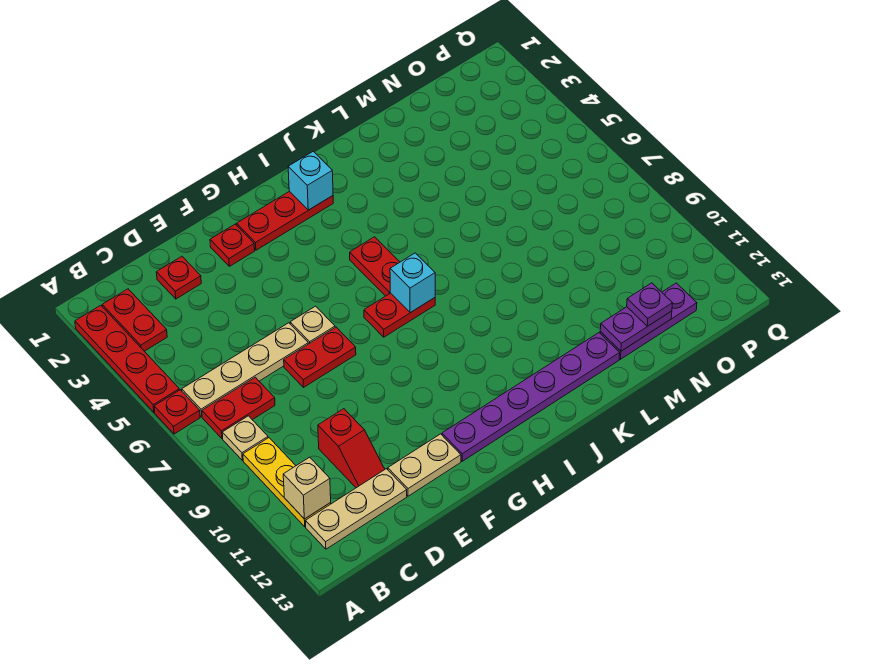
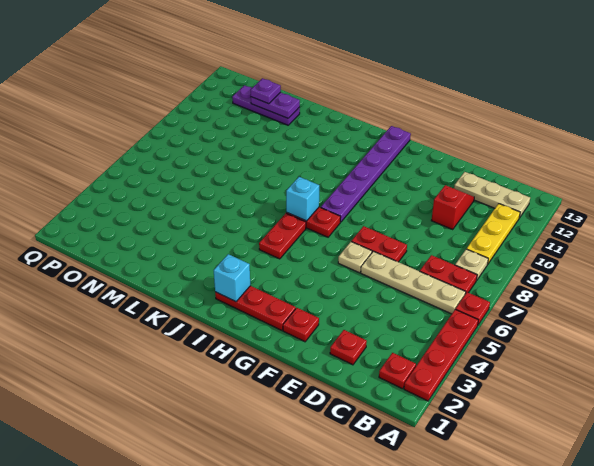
red 1x2 plate [102,289,167,351] -> red 1x1 plate [379,353,416,389]
tan 1x1 brick [283,457,331,519] -> none
tan 1x2 plate [388,434,461,496] -> none
purple 1x6 plate [442,333,620,461] -> purple 1x6 plate turned to [321,126,411,222]

